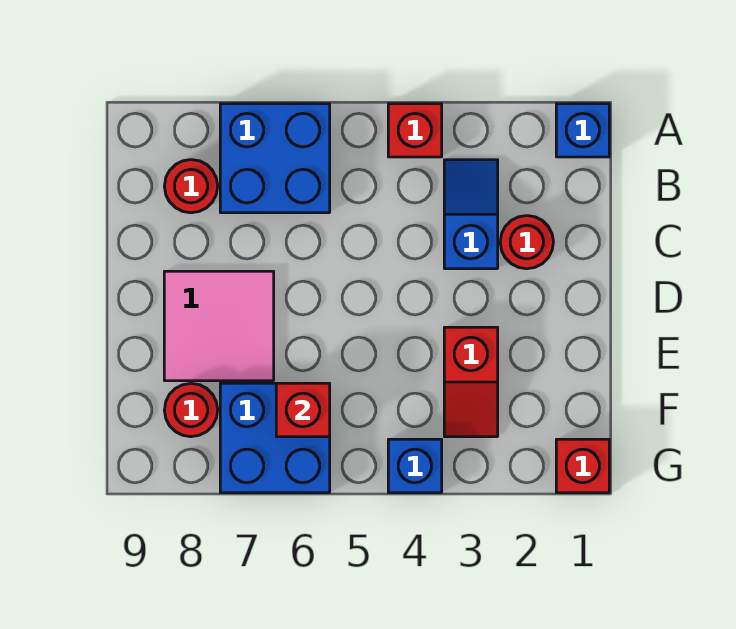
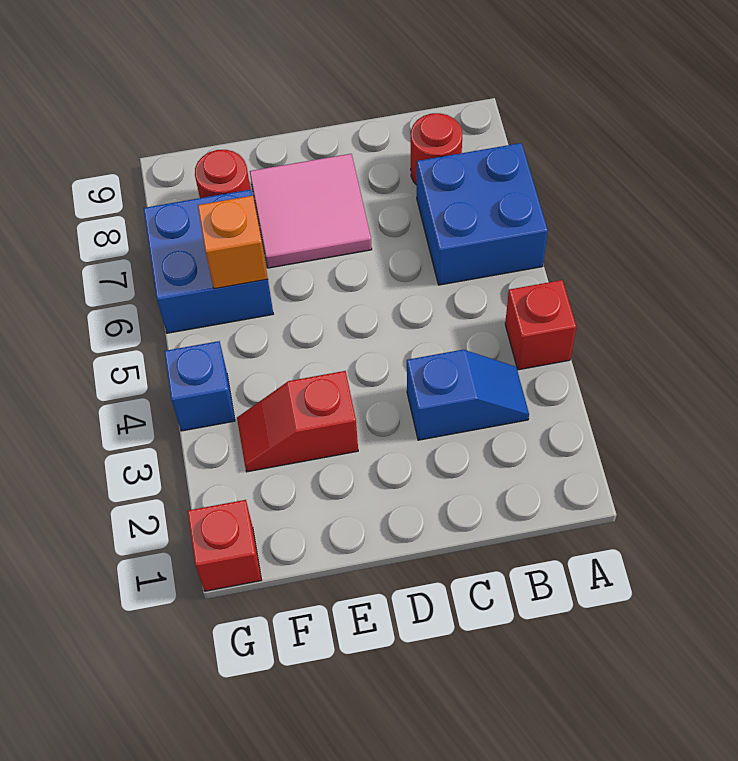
blue 1x1 brick [556,104,609,157] -> none
red 1x1 round brick [500,216,553,269] -> none
red 1x1 brick [276,383,330,437] -> orange 1x1 brick [198,196,268,289]

